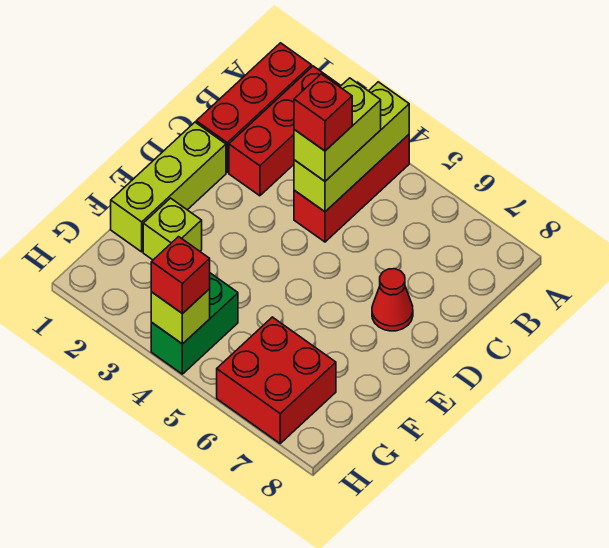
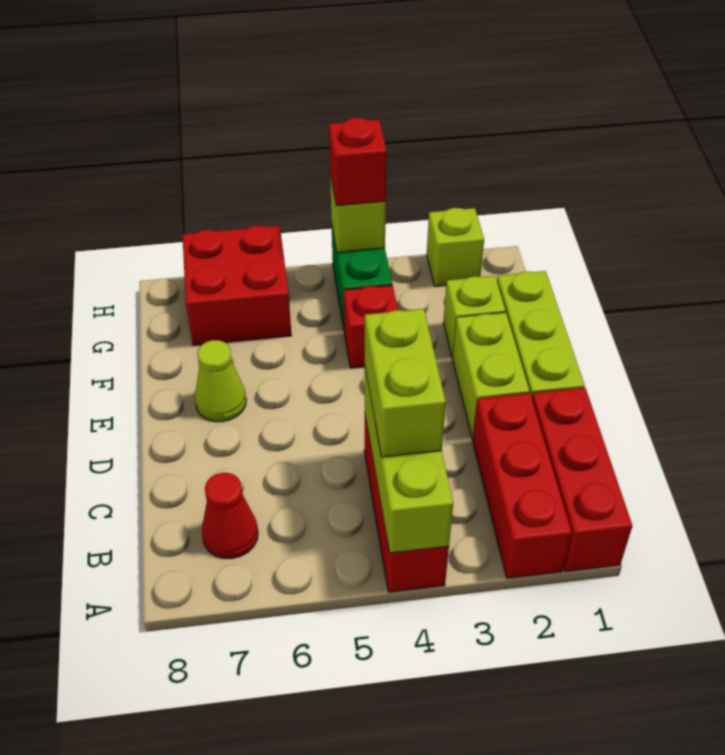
red 1x1 brick [294,74,352,151] -> red 1x1 brick moved to [344,285,398,368]
none -> lime 1x2 brick [453,313,530,438]
red 1x1 cone [372,269,413,331] -> red 1x1 cone moved to [202,473,258,559]
none -> lime 1x1 cone [195,340,246,422]
none -> lime 1x1 brick [427,208,484,286]

